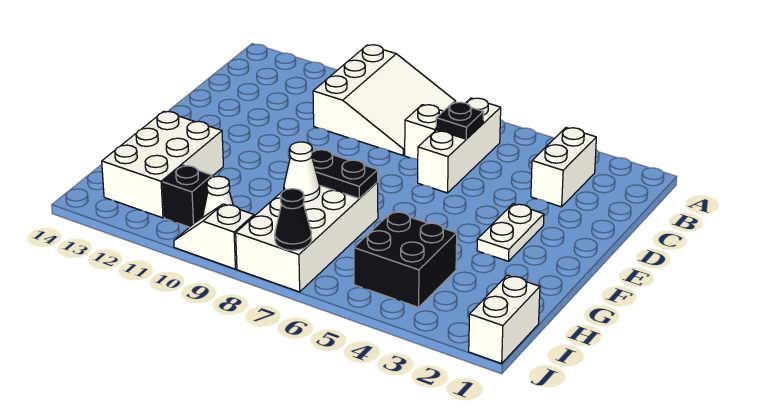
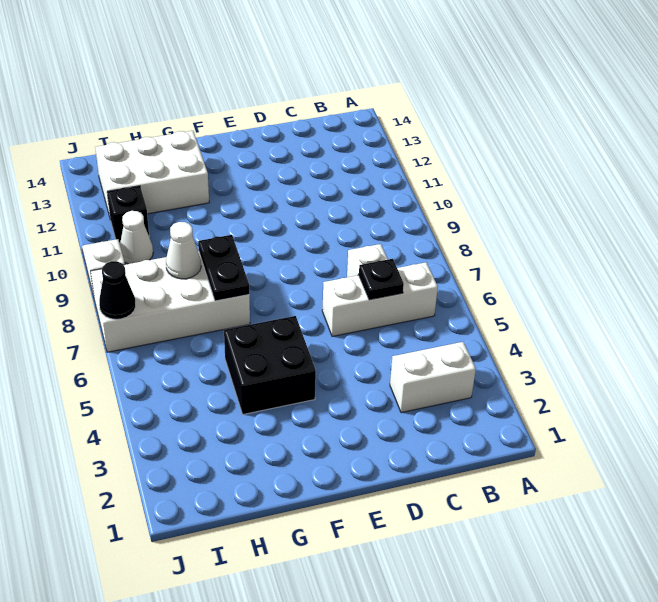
white 3x3 slope [313,45,456,155] -> none
white 1x2 plate [477,204,544,261] -> none
black 2x2 brick [354,211,457,307] -> black 2x2 brick moved to [224,316,316,414]
white 1x2 brick [469,275,540,364] -> none

